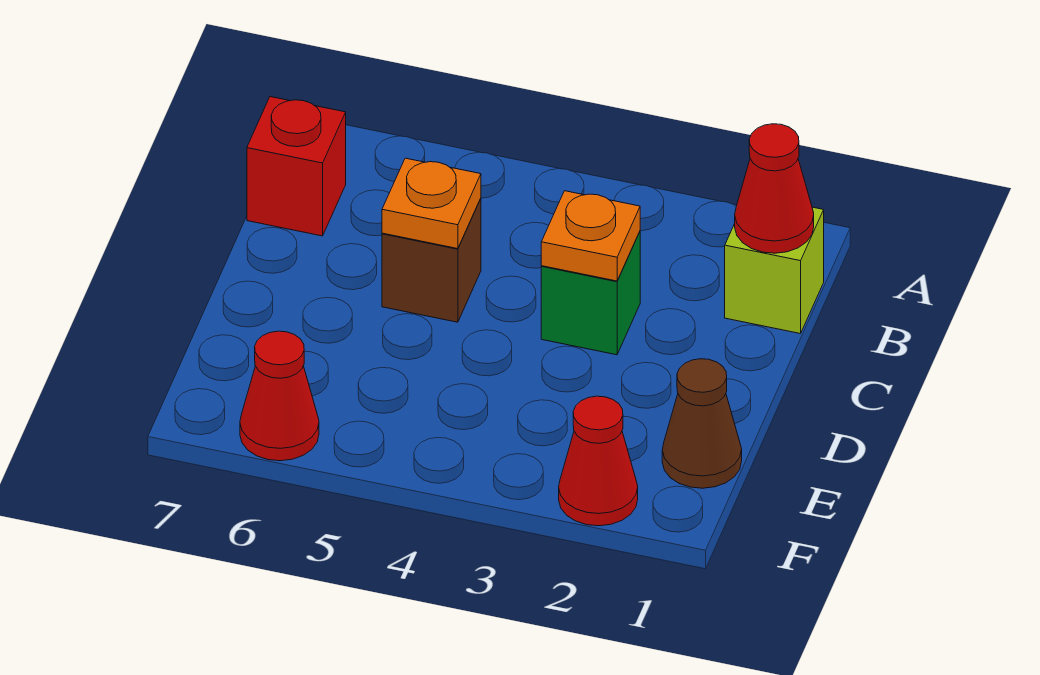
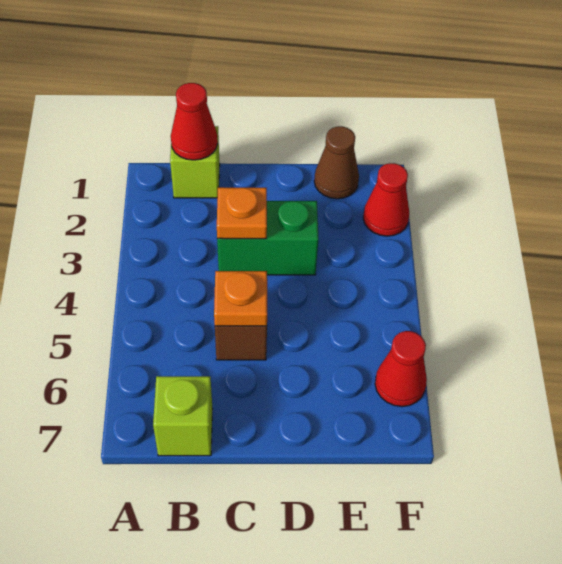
red 1x1 brick [247,97,346,236] -> lime 1x1 brick [153,376,212,456]
green 1x1 brick [541,232,640,355] -> green 1x2 brick [217,201,318,275]

